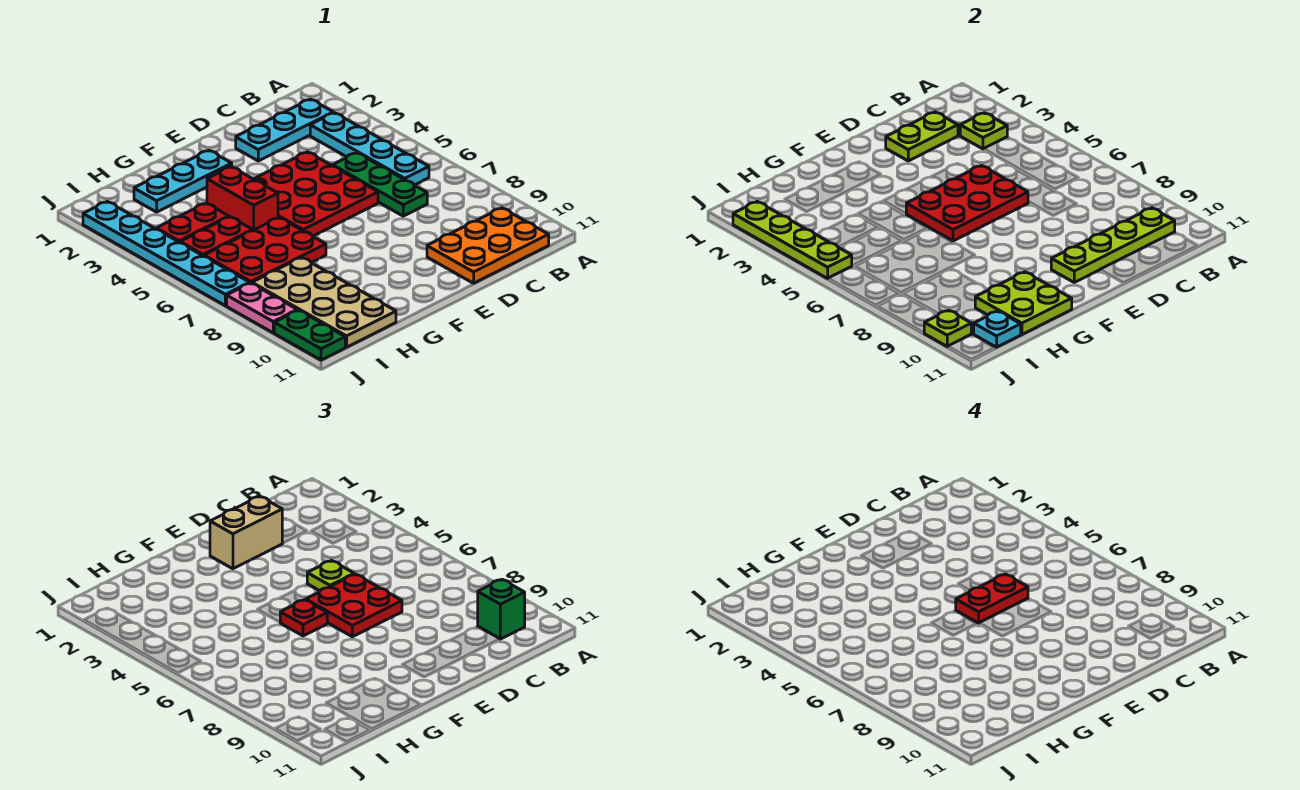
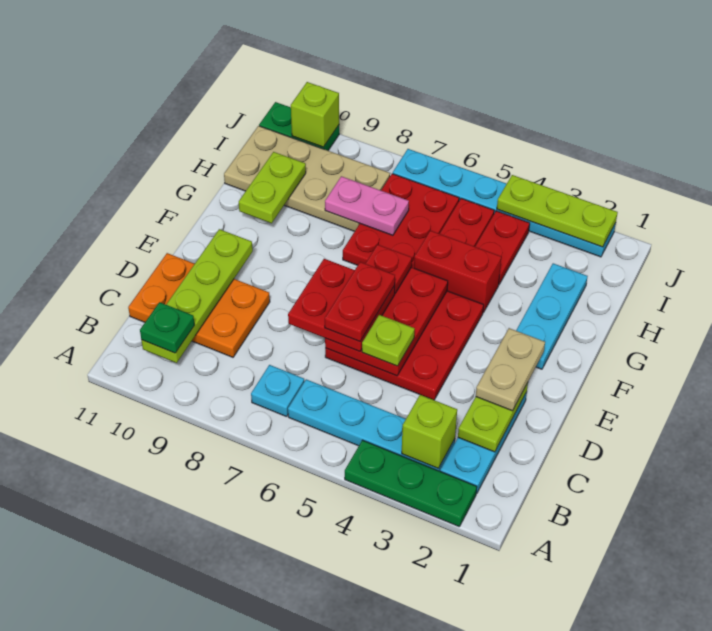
lime 1x1 plate [960,113,1007,149] -> lime 1x1 brick [402,395,457,469]
orange 2x3 plate [427,208,549,283] -> orange 2x3 plate turned to [128,253,270,357]
green 1x1 brick [478,579,525,639] -> green 1x1 plate [140,302,195,353]
green 1x3 plate [333,153,427,216] -> green 1x3 plate moved to [345,440,477,527]
tan 1x2 brick [210,496,282,569] -> tan 1x2 plate [476,328,545,411]
lime 2x2 plate [975,272,1072,334] -> lime 1x2 plate [239,152,306,223]
cyan 1x1 plate [974,311,1021,347] -> cyan 1x1 plate moved to [251,365,304,417]
lime 1x4 plate [733,201,852,278] -> lime 1x3 plate [497,175,618,247]
pink 1x2 plate [227,283,297,333] -> pink 1x2 plate moved to [325,176,409,235]
lime 1x1 plate [924,310,971,346] -> lime 1x1 brick [291,82,339,147]

